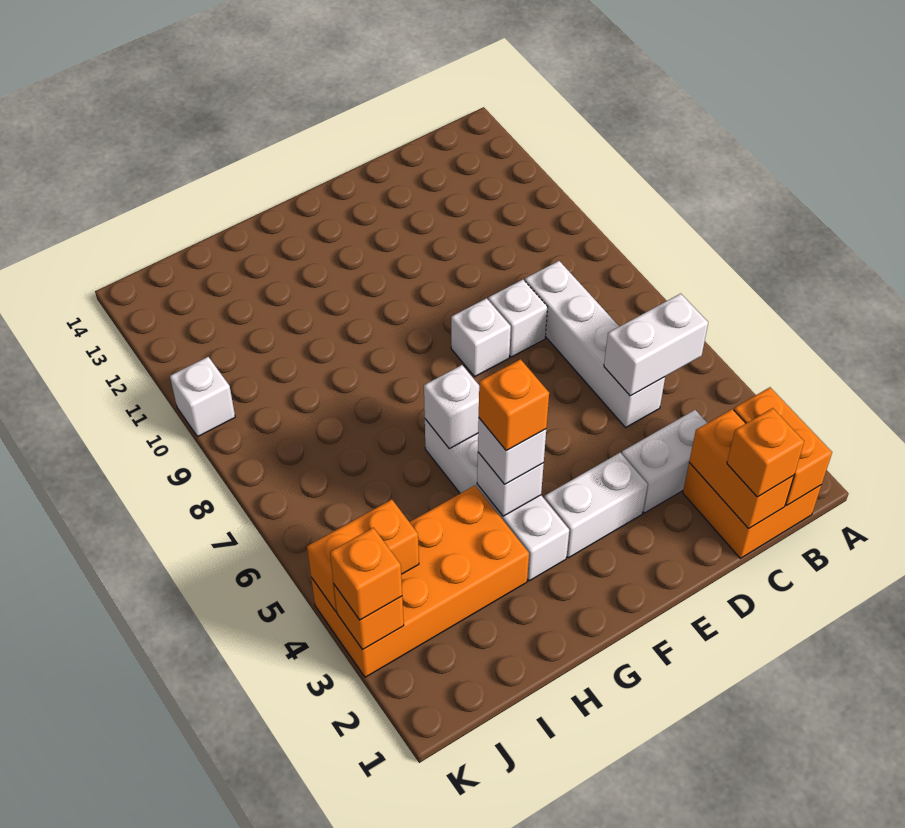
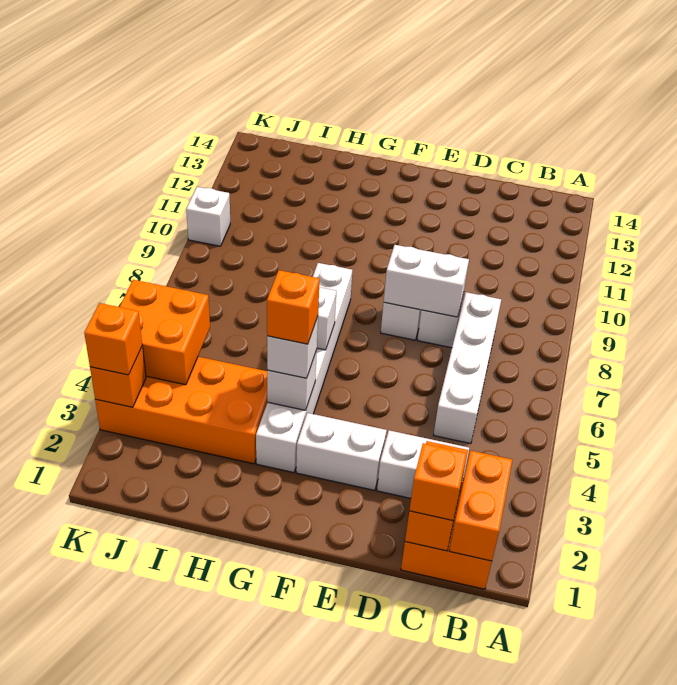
white 1x2 brick [604,294,708,396] -> white 1x2 brick moved to [384,245,469,317]
white 1x4 brick [425,419,569,581] -> white 1x6 brick [256,263,352,473]
orange 1x2 brick [307,499,419,611] -> orange 2x2 brick [120,280,210,385]

